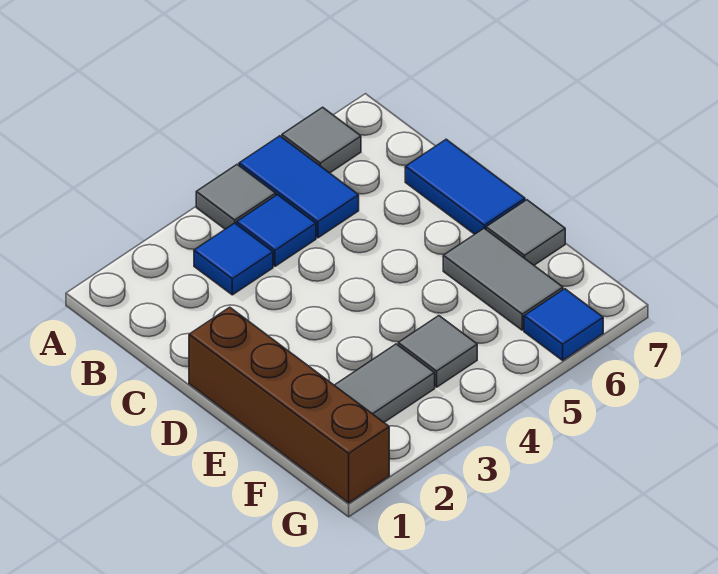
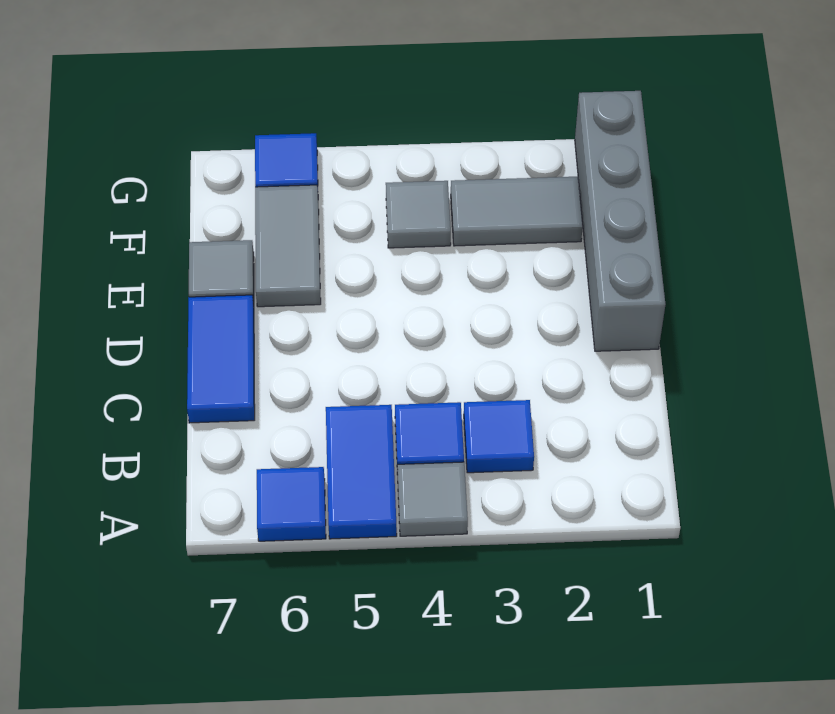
grey 1x1 tile [282,107,361,173] -> blue 1x1 tile [257,467,326,541]
brown 1x4 brick [189,307,389,503] -> grey 1x4 brick [575,91,666,351]

